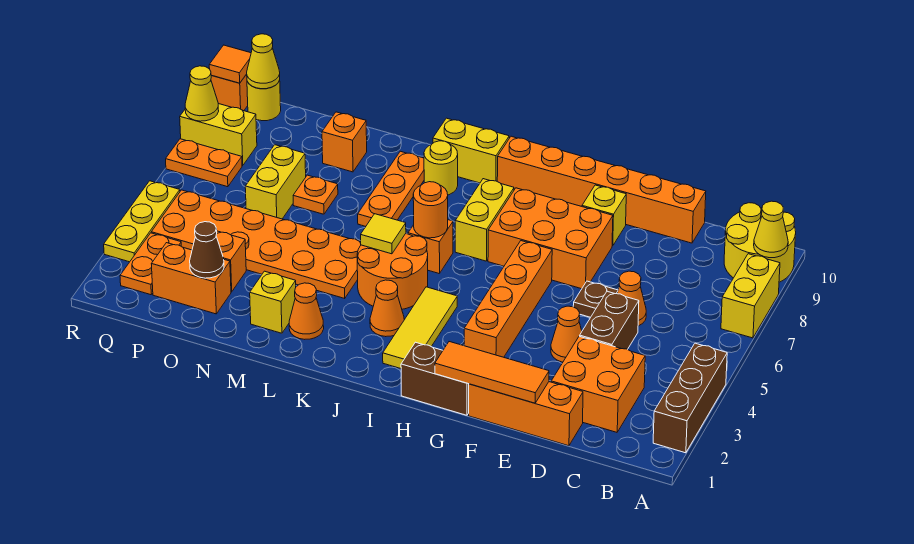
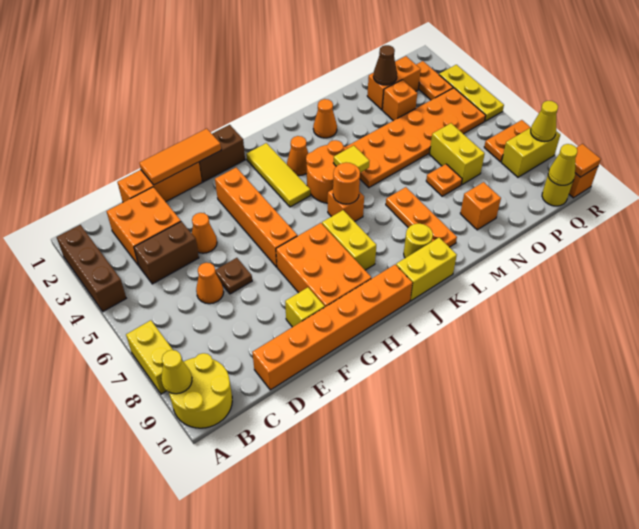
brown 1x2 brick [580,291,639,349] -> brown 1x2 brick turned to [134,221,199,284]
orange 2x3 brick [488,188,613,289] -> orange 2x3 brick turned to [276,223,371,307]
yellow 1x1 brick [250,271,296,333] -> none

